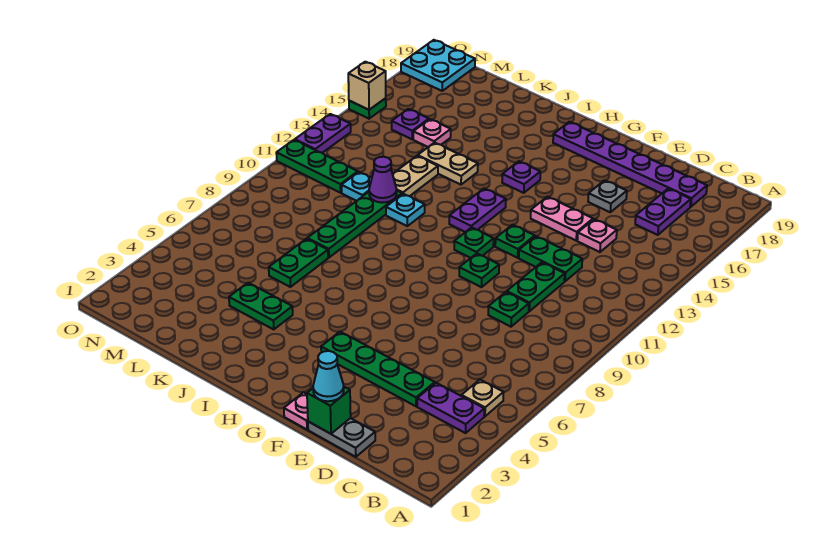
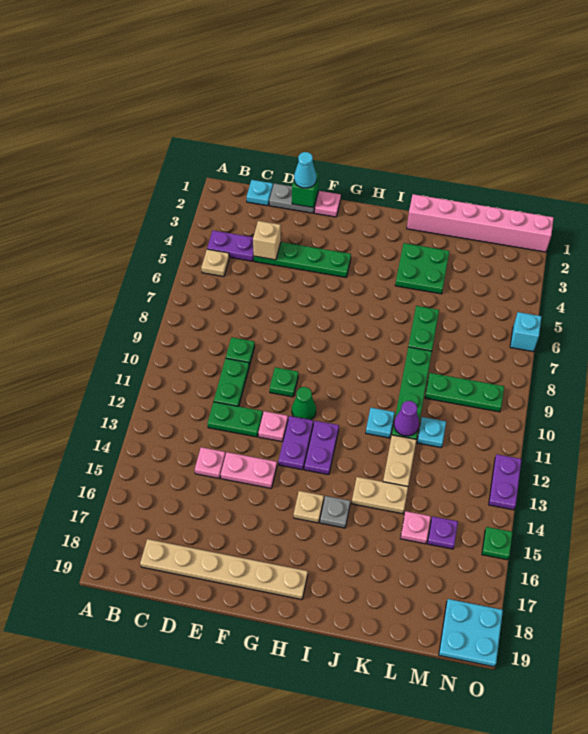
none -> cyan 1x1 plate [247,180,273,206]
purple 1x2 plate [635,189,691,235] -> purple 1x2 plate moved to [278,416,313,470]
purple 1x6 plate [553,122,707,207] -> tan 1x6 plate [140,539,308,600]
grey 1x1 plate [588,180,627,212] -> grey 1x1 plate moved to [320,496,350,528]
green 1x1 plate [495,225,535,258] -> pink 1x1 plate [258,411,288,442]
green 1x1 plate [454,227,494,258] -> green 1x1 cone [292,387,316,420]
purple 1x1 plate [502,161,540,193] -> tan 1x1 plate [294,491,324,523]
none -> pink 1x6 brick [407,194,554,252]
green 1x2 plate [229,283,293,329] -> green 2x2 plate [395,243,449,294]
green 1x3 plate [276,140,358,193] -> green 1x3 plate moved to [425,373,504,412]
none -> cyan 1x1 brick [510,312,542,352]
tan 1x1 brick [348,62,386,110] -> tan 1x1 brick moved to [253,221,281,260]

